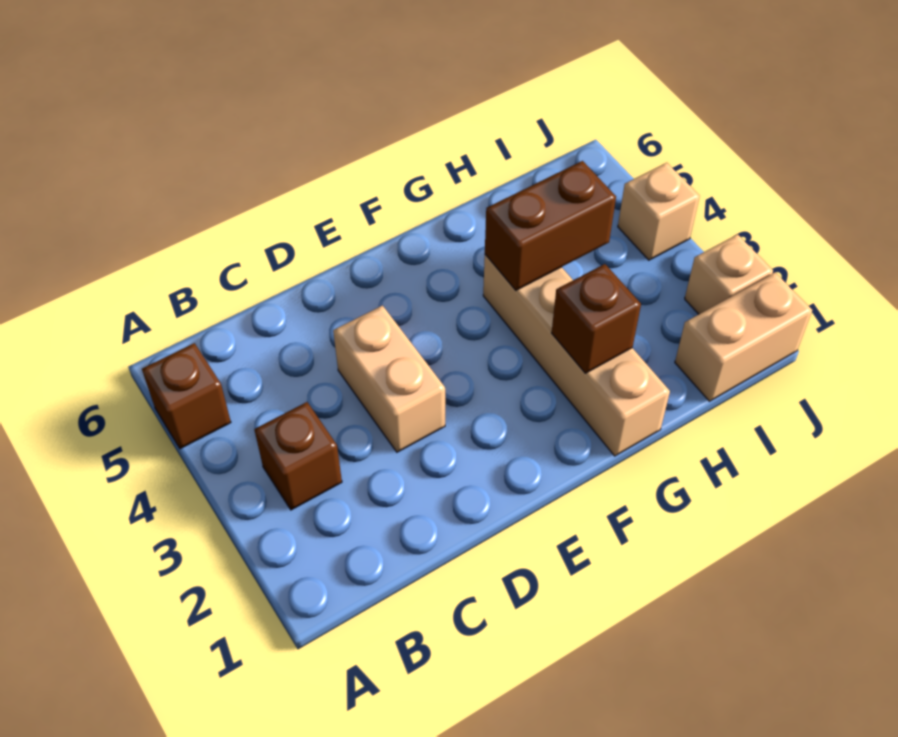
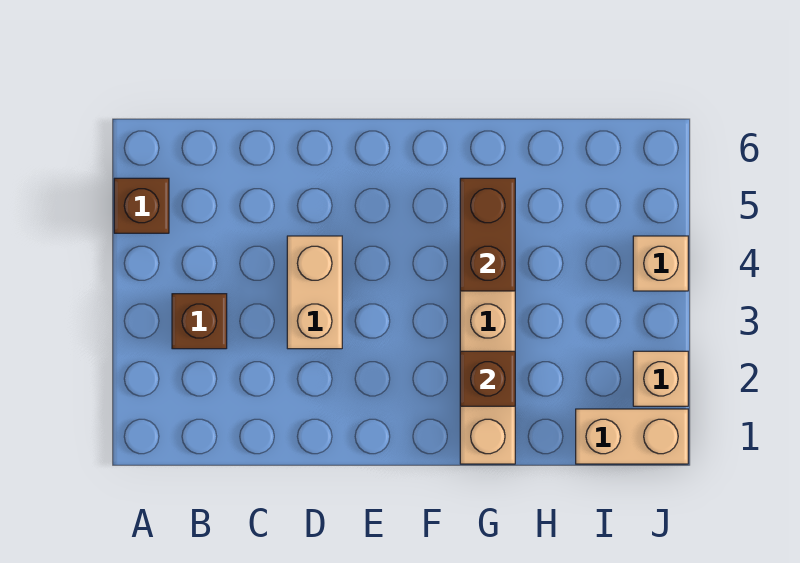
brown 1x2 brick [485,161,616,290] -> brown 1x2 brick turned to [460,178,515,291]

